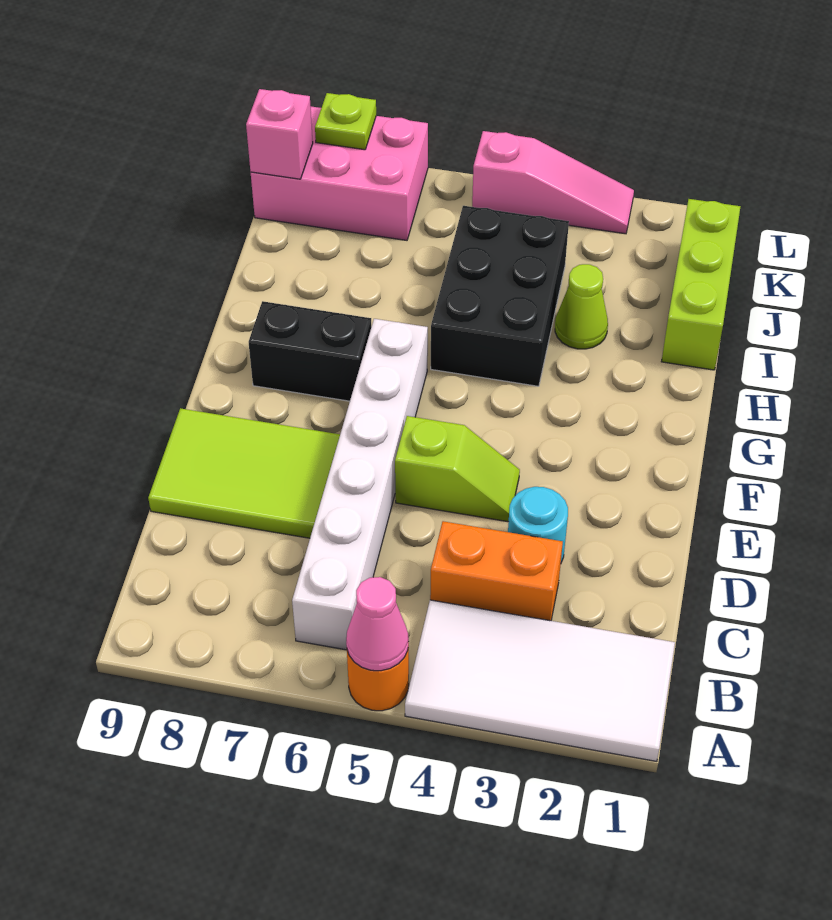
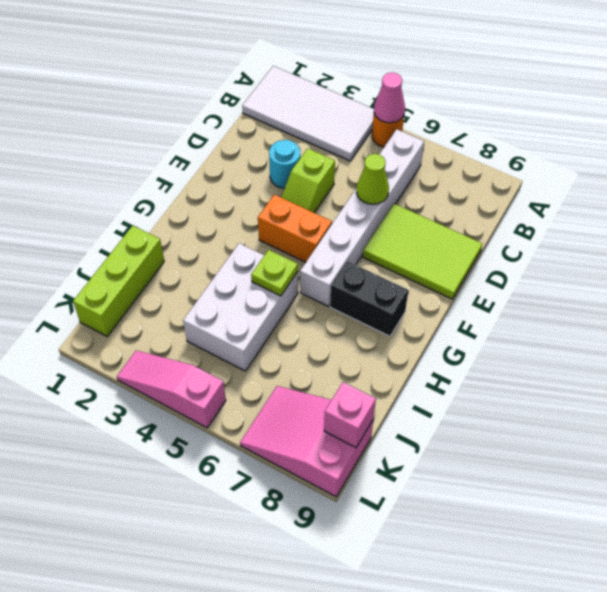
orange 1x2 brick [430,521,563,621] -> orange 1x2 brick moved to [258,194,332,262]
lime 1x2 slope [395,416,520,522] -> lime 1x2 slope turned to [281,148,335,213]
black 2x3 brick [431,206,569,386] -> white 2x3 brick [183,243,298,371]
lime 1x1 cone [555,264,608,349] -> lime 1x1 cone moved to [357,154,389,204]
pink 2x3 brick [251,107,428,240] -> pink 2x3 slope [240,386,373,497]
lime 1x1 plate [315,93,376,150] -> lime 1x1 plate moved to [251,250,298,296]

